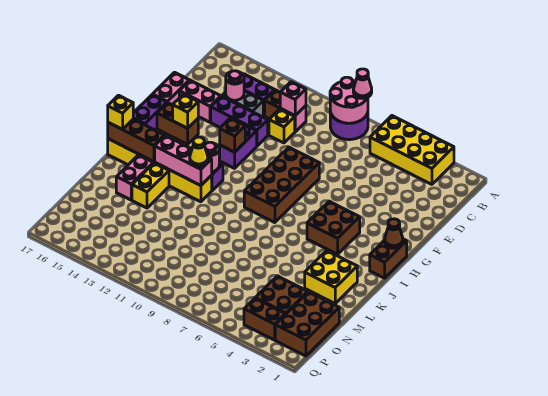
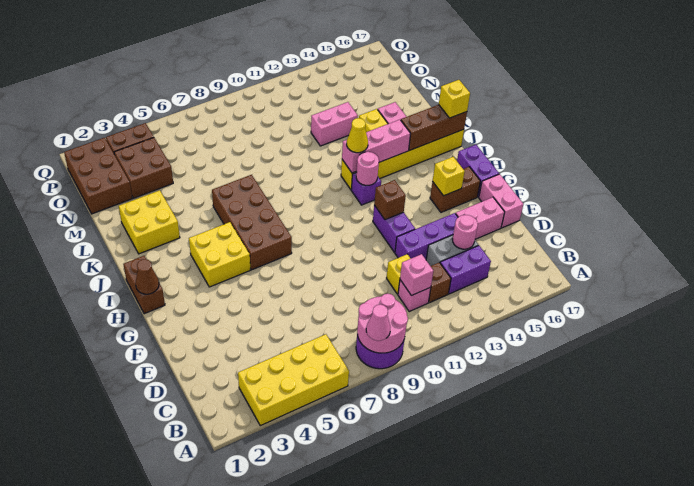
brown 2x4 brick [244,147,319,223] -> brown 2x4 brick moved to [212,175,292,270]
brown 2x2 brick [307,201,360,254] -> yellow 2x2 brick [189,222,250,287]
none -> pink 1x2 brick [311,102,358,146]

